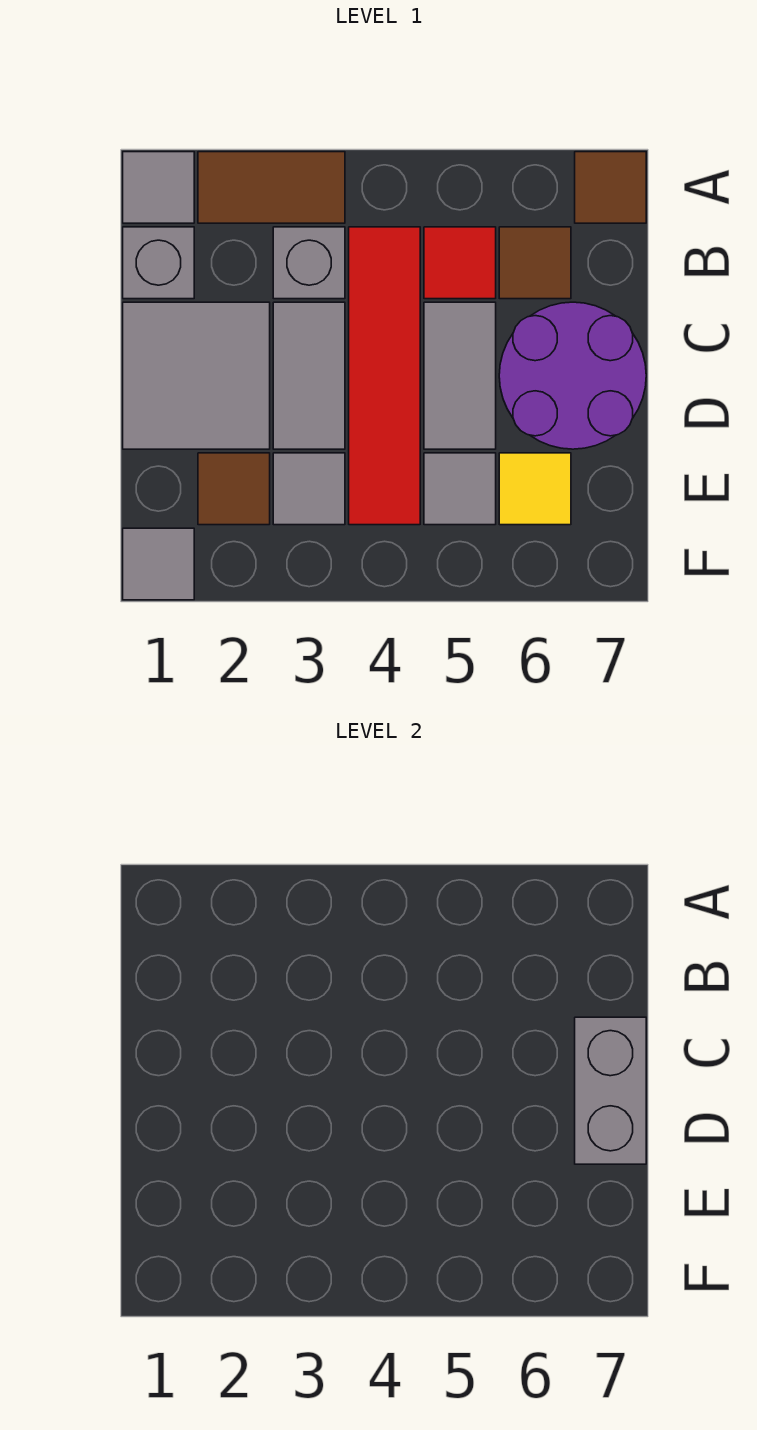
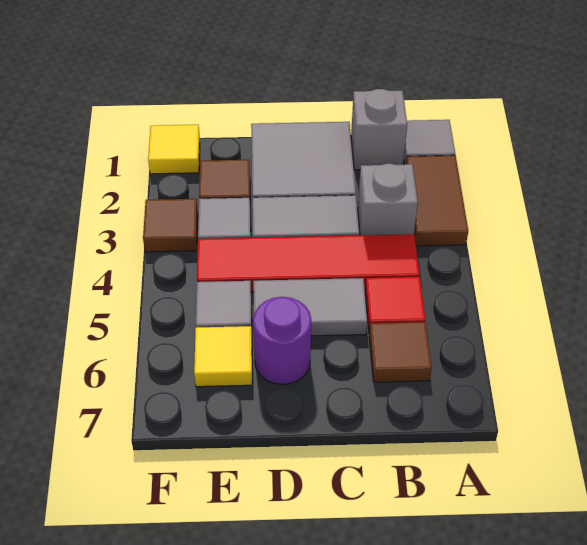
brown 1x1 tile [575,152,646,223] -> brown 1x1 tile moved to [143,199,198,252]
purple 2x2 round brick [499,302,646,449] -> purple 1x1 round brick [253,297,311,384]
grey 1x2 brick [575,1017,646,1164] -> none
grey 1x1 tile [123,528,194,600] -> yellow 1x1 tile [148,125,200,174]

